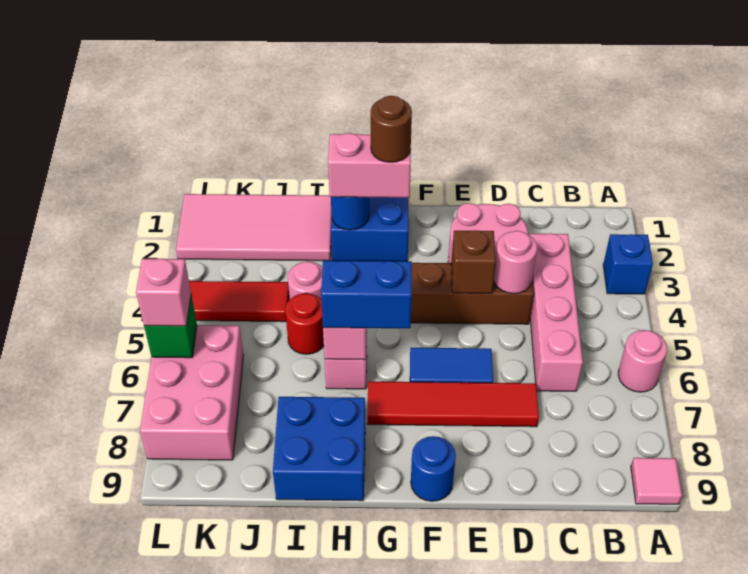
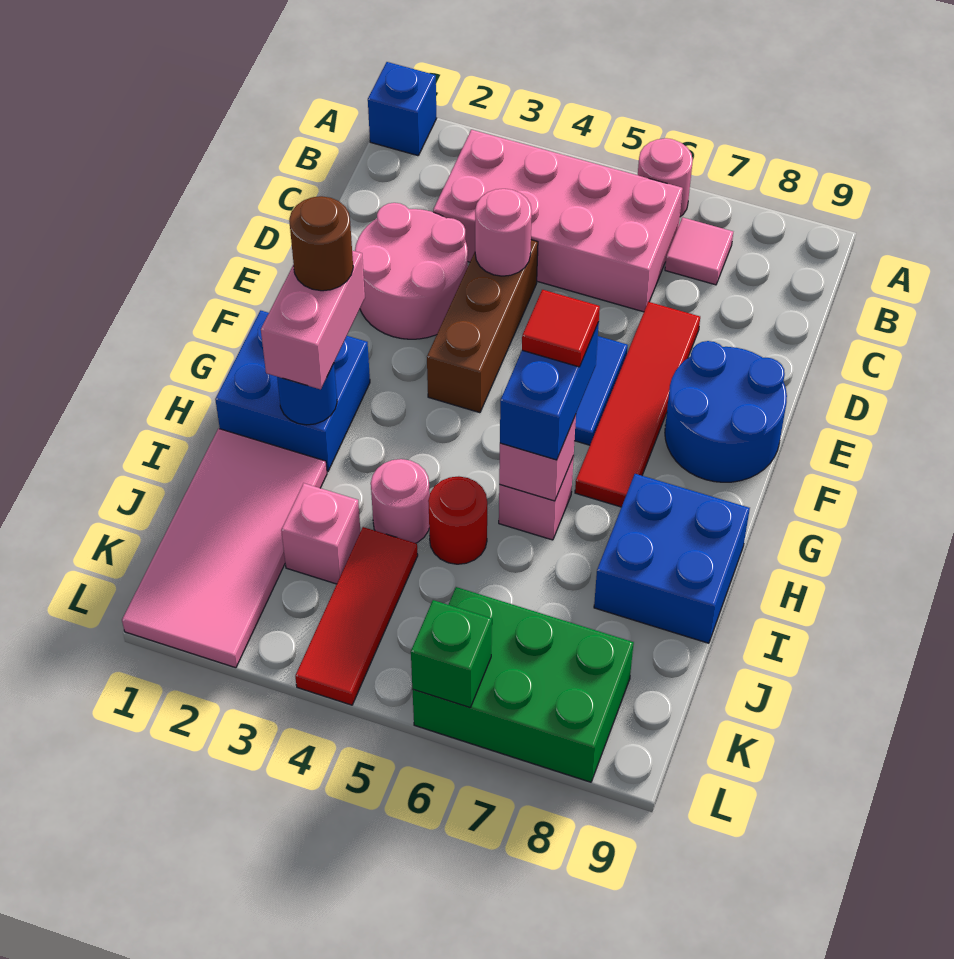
blue 1x1 brick [603,234,653,294] -> blue 1x1 brick moved to [368,62,437,156]
pink 1x1 tile [631,458,682,504] -> pink 1x1 tile moved to [665,217,733,285]
pink 1x4 brick [530,233,583,391] -> pink 2x4 brick [433,130,683,312]
brown 1x1 brick [451,230,496,293] -> none
blue 1x1 round brick [411,436,456,501] -> blue 2x2 round brick [665,341,787,482]
none -> red 1x1 tile [522,290,600,367]
pink 2x3 brick [140,325,244,460] -> green 2x3 brick [412,587,634,782]
pink 1x1 brick [136,259,191,326] -> pink 1x1 brick moved to [281,483,361,584]

